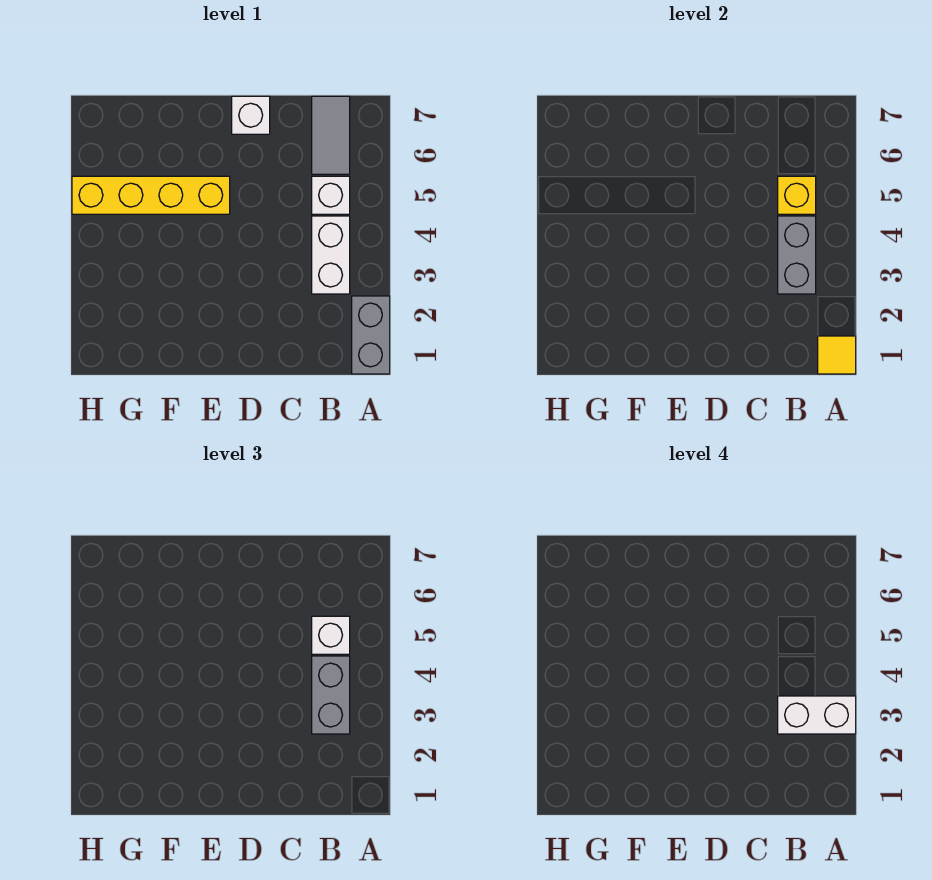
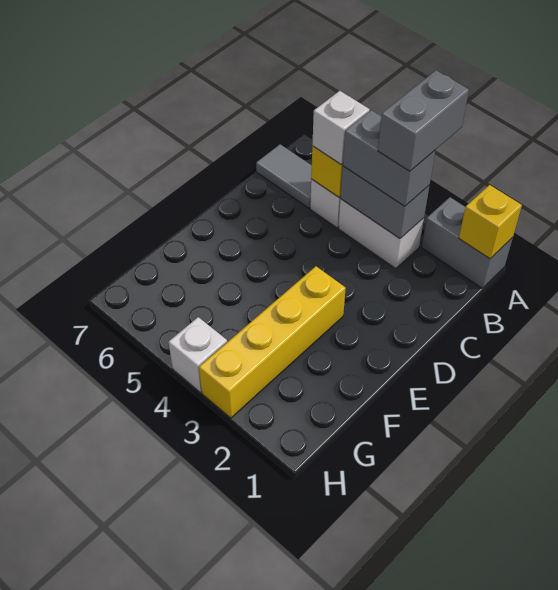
yellow 1x1 tile [818,336,856,374] -> yellow 1x1 brick [459,185,522,259]
white 1x2 brick [778,696,856,734] -> grey 1x2 brick [378,70,469,171]
white 1x1 brick [232,96,270,134] -> white 1x1 brick moved to [169,317,227,393]
yellow 1x4 brick [72,176,230,214] -> yellow 1x4 brick moved to [199,266,346,418]

